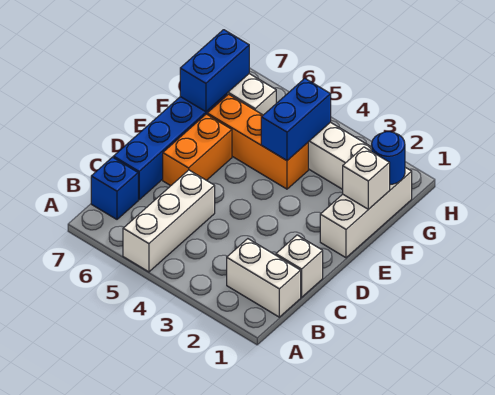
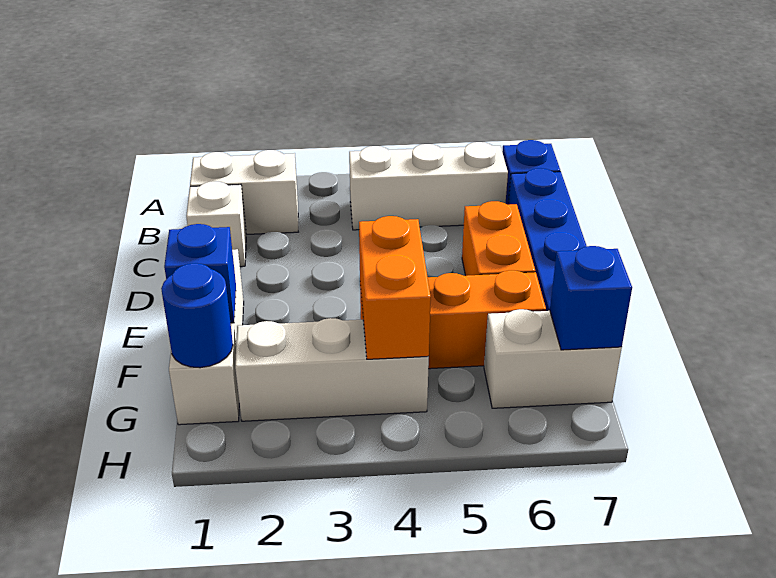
white 1x3 brick [123,170,215,272] -> white 1x3 brick turned to [349,142,508,230]
white 1x1 brick [343,147,390,209] -> blue 1x1 brick [164,224,236,323]
blue 1x2 brick [261,78,331,160] -> orange 1x2 brick [359,216,431,359]
blue 1x2 brick [180,30,249,112] -> blue 1x1 brick [550,246,632,350]

